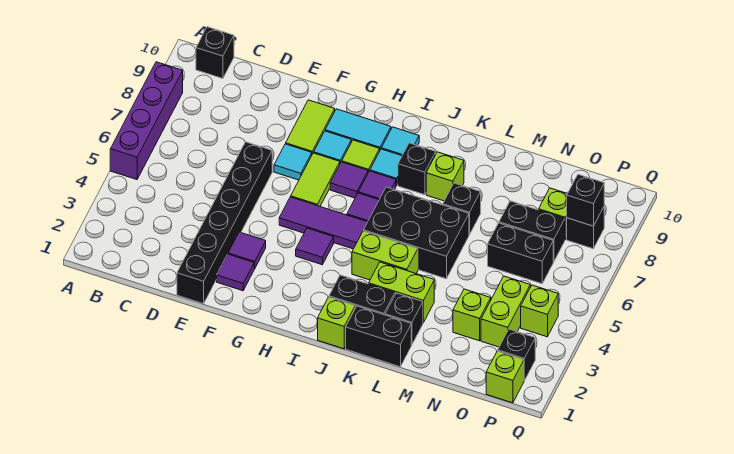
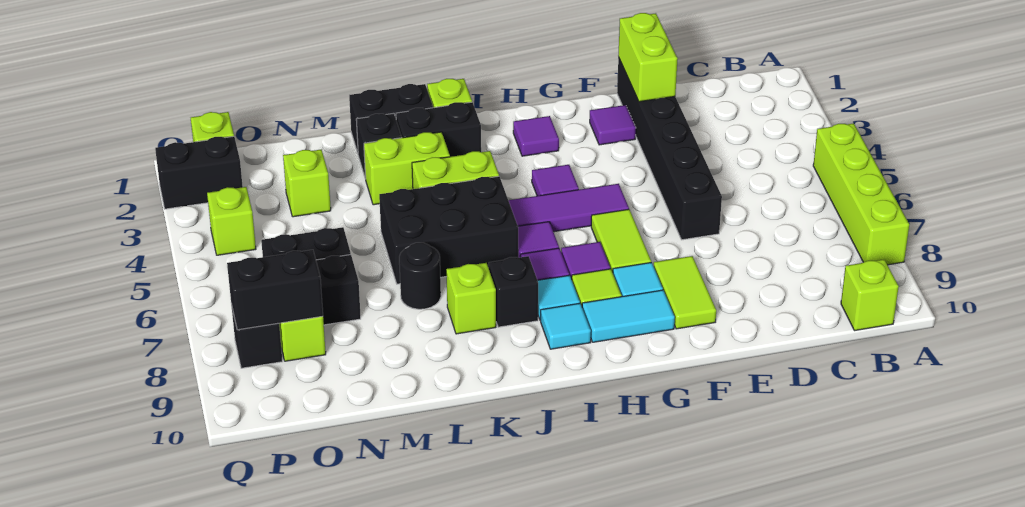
purple 1x4 brick [110,62,183,180] -> lime 1x4 brick [813,123,909,265]
black 1x1 brick [196,27,234,79] -> lime 1x1 brick [841,260,899,331]
purple 1x1 tile [228,232,266,269] -> purple 1x1 tile moved to [513,116,559,156]
cyan 1x1 tile [274,144,312,180] -> none
black 1x1 brick [443,183,481,235] -> black 1x1 round brick [399,243,441,309]
lime 1x2 brick [481,276,530,347] -> lime 1x2 brick moved to [618,13,678,102]
black 1x1 brick [498,329,535,381] -> black 1x2 brick [155,136,243,209]
black 1x1 brick [567,174,604,226] -> black 1x2 brick [227,250,323,330]

